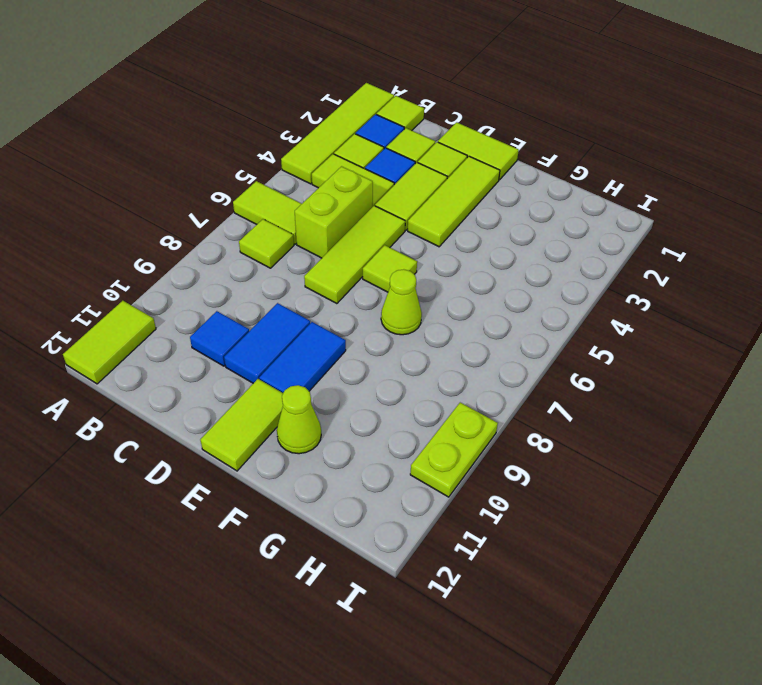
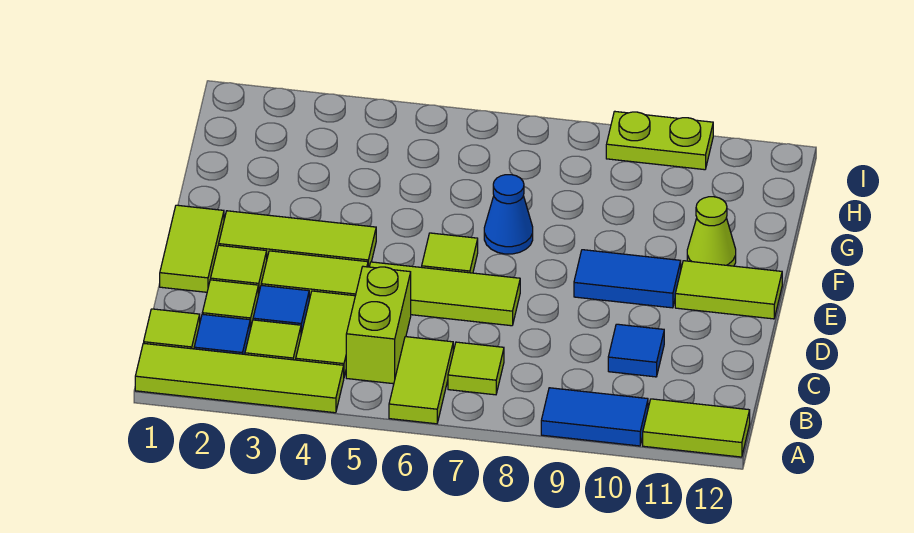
lime 1x2 brick [295,166,373,258] -> lime 1x2 brick turned to [346,266,411,384]
blue 1x2 tile [224,303,310,383] -> blue 1x2 tile moved to [541,388,648,446]
lime 1x1 cone [381,269,422,335] -> blue 1x1 cone [484,175,533,254]

